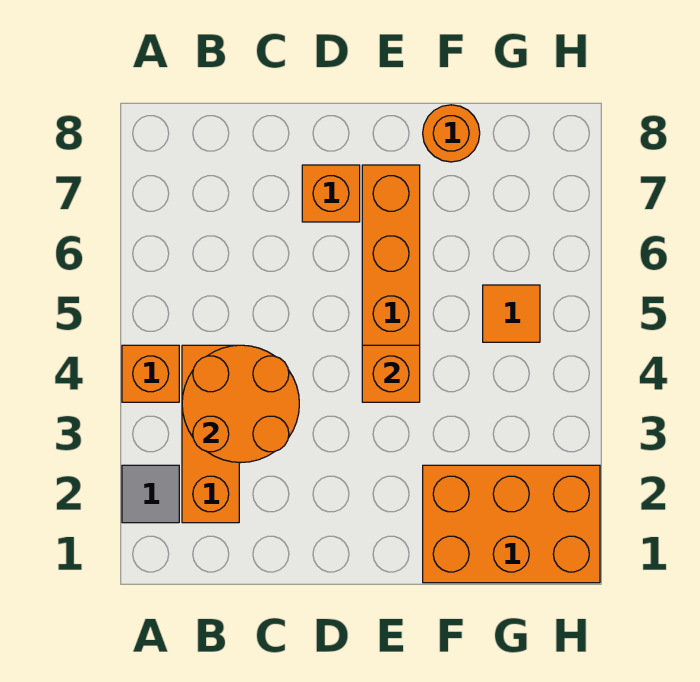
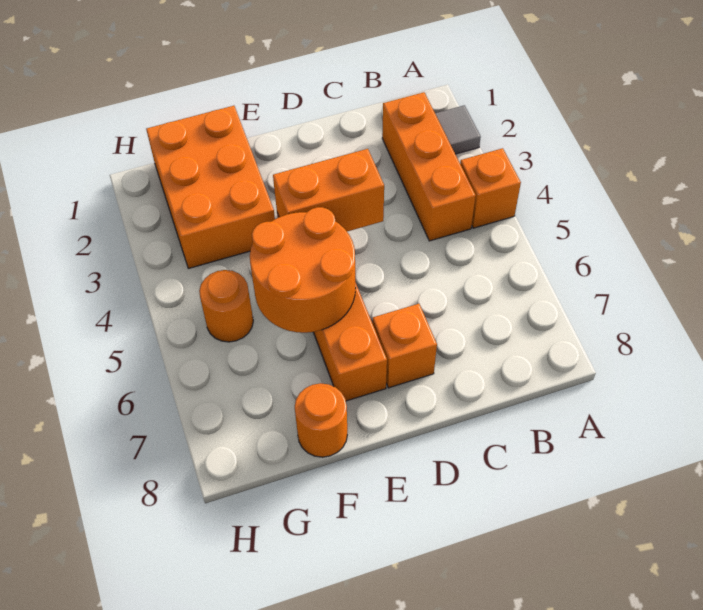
orange 2x2 round brick [182,345,299,463] -> orange 2x2 round brick moved to [250,207,356,333]
orange 1x1 brick [362,345,420,402] -> orange 1x2 brick [273,149,384,231]
orange 2x3 brick [423,465,600,583] -> orange 2x3 brick turned to [146,106,275,269]
orange 1x1 tile [483,285,540,342] -> orange 1x1 round brick [199,270,253,342]

